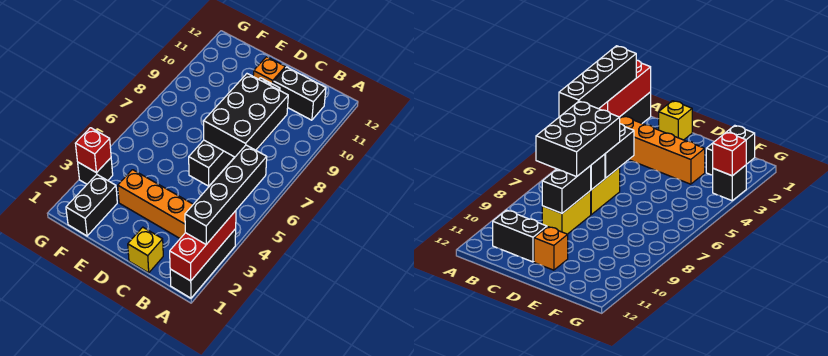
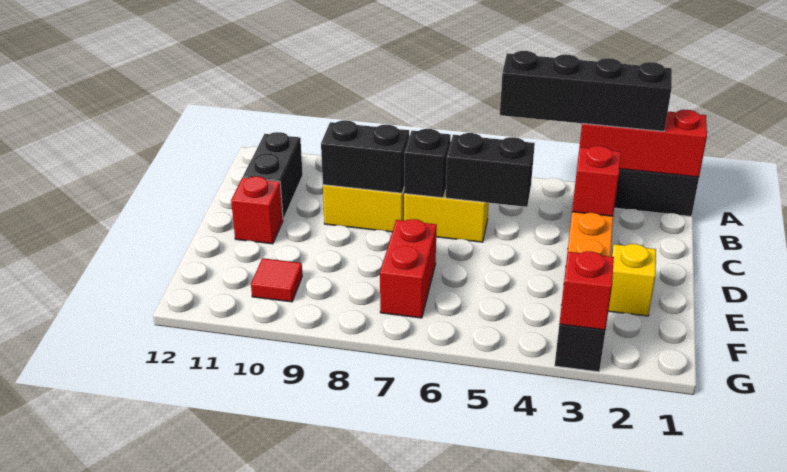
black 2x3 brick [204,74,288,157] -> none
yellow 1x1 brick [128,227,163,273] -> yellow 1x1 brick moved to [608,244,656,316]
none -> red 1x1 brick [572,146,620,216]
orange 1x1 brick [253,57,285,84] -> red 1x1 brick [231,176,283,244]
none -> red 1x2 brick [380,219,437,318]
black 1x2 brick [66,175,117,236] -> none
none -> red 1x1 tile [251,258,302,302]

